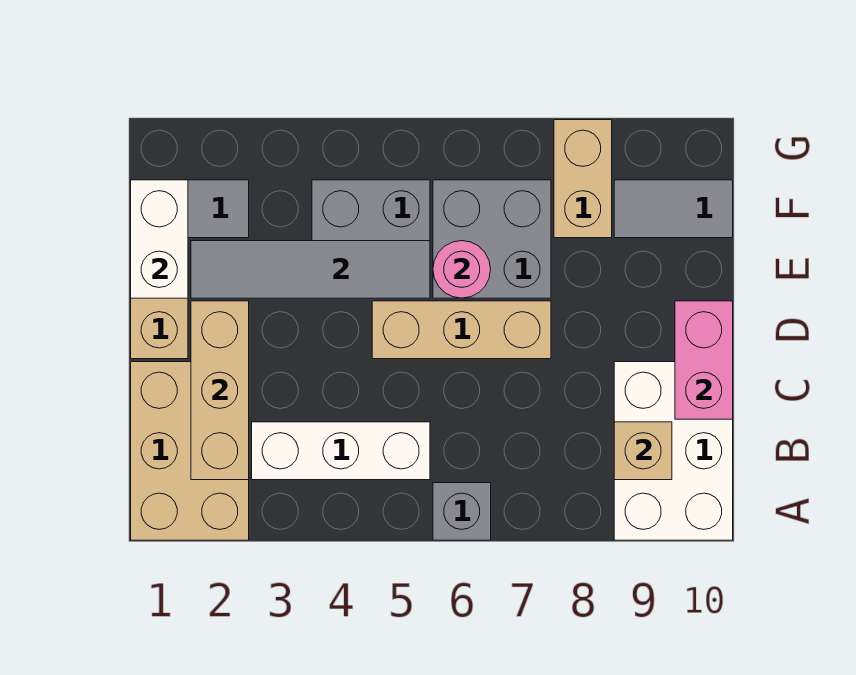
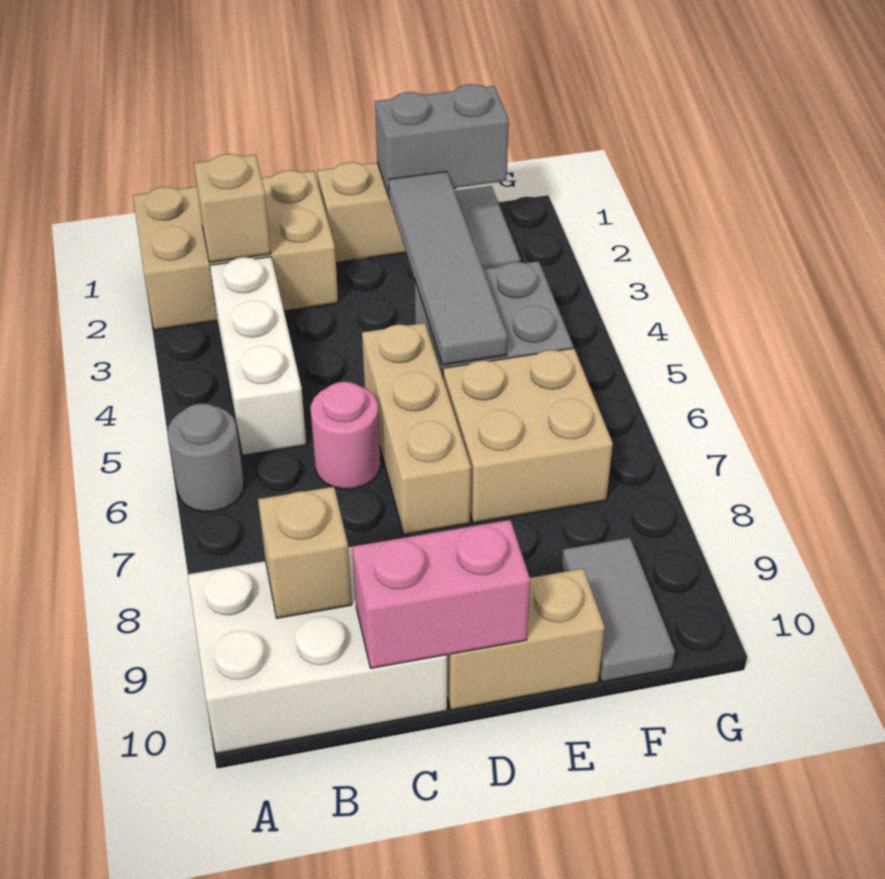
grey 1x1 brick [433,483,491,540] -> grey 1x1 round brick [168,403,244,512]
tan 1x3 brick [191,301,249,480] -> tan 1x1 brick [194,154,271,262]
white 1x2 brick [131,180,188,298] -> grey 1x2 brick [375,84,509,197]
grey 2x2 brick [433,180,551,298] -> tan 2x2 brick [443,348,613,523]
pink 1x1 round brick [433,241,491,298] -> pink 1x1 round brick moved to [311,382,380,489]
tan 1x2 brick [554,120,612,238] -> tan 1x2 brick moved to [447,569,605,710]

